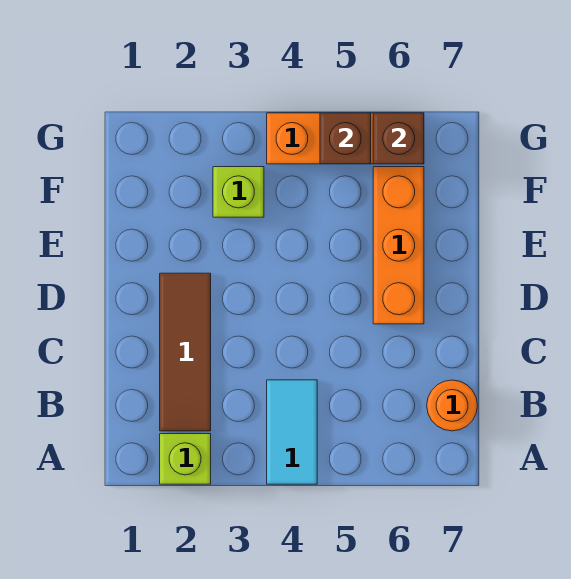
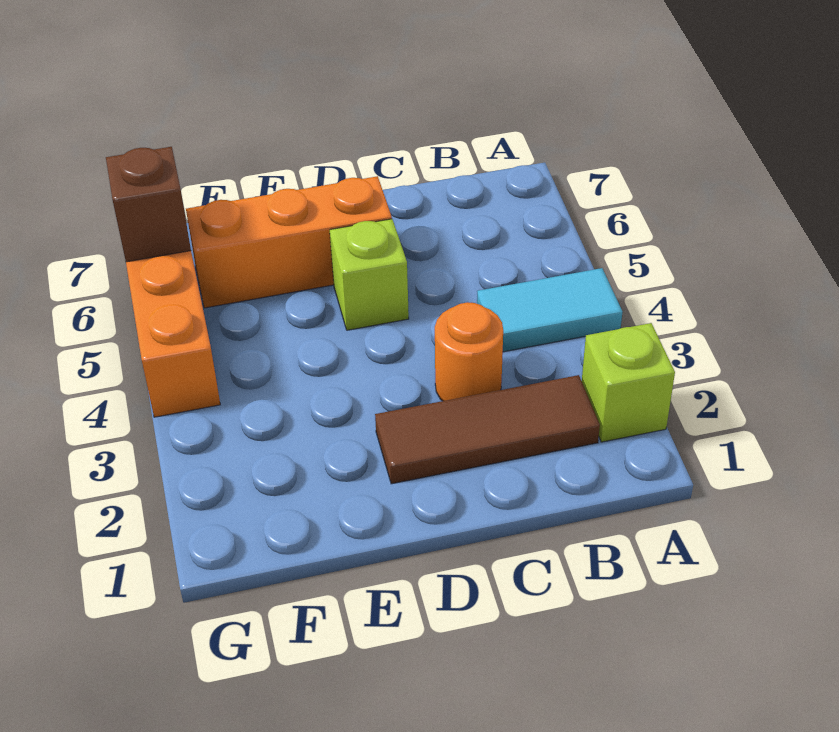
orange 1x1 round brick [427,380,478,431] -> orange 1x1 round brick moved to [435,302,503,401]
lime 1x1 brick [213,167,264,217] -> lime 1x1 brick moved to [330,219,409,330]
brown 1x1 brick [320,113,371,164] -> none

